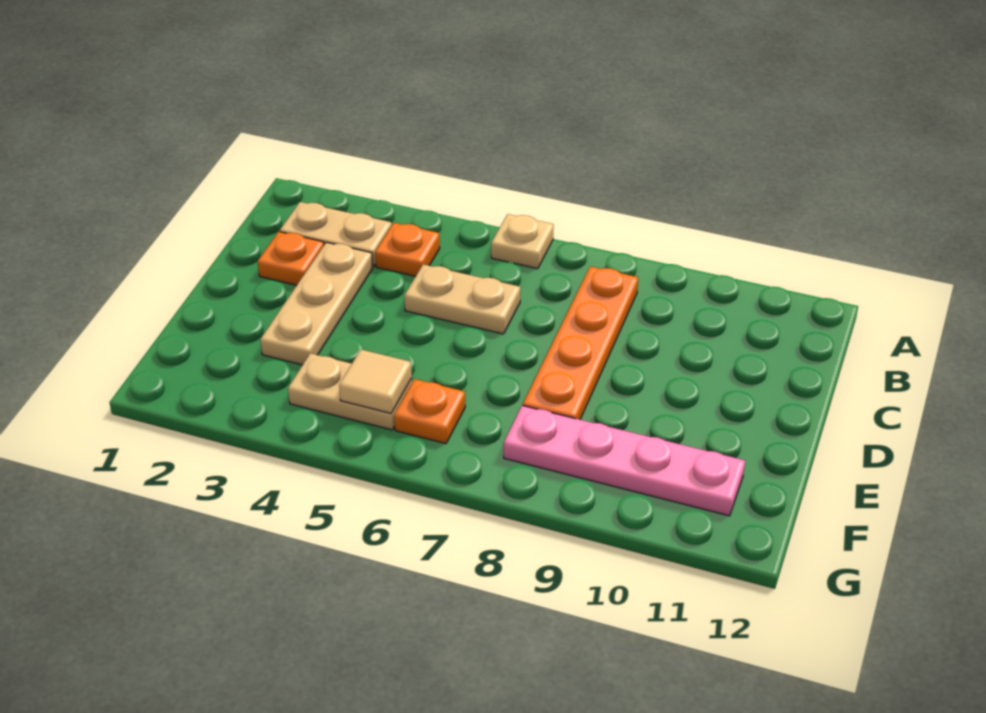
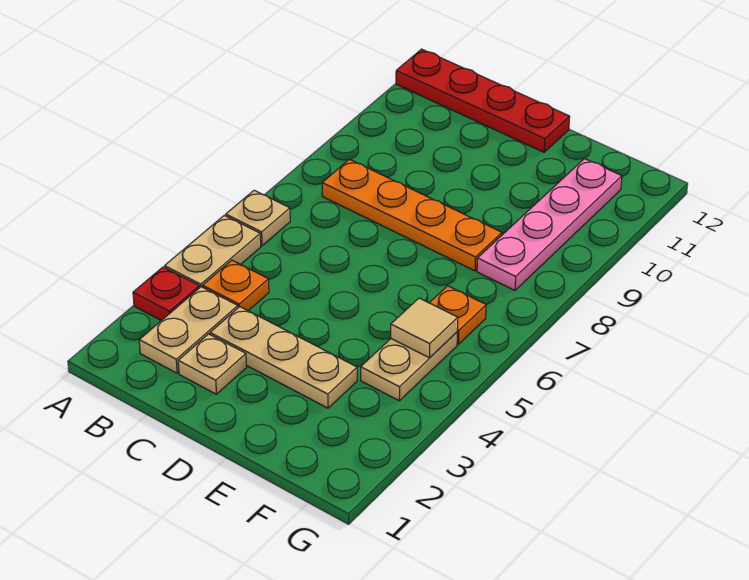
none -> red 1x1 plate [133,267,199,321]
none -> red 1x4 plate [396,49,570,152]
orange 1x1 plate [258,232,324,285] -> tan 1x1 plate [178,334,247,394]
tan 1x2 plate [404,264,520,334] -> tan 1x2 plate moved to [165,215,261,288]

